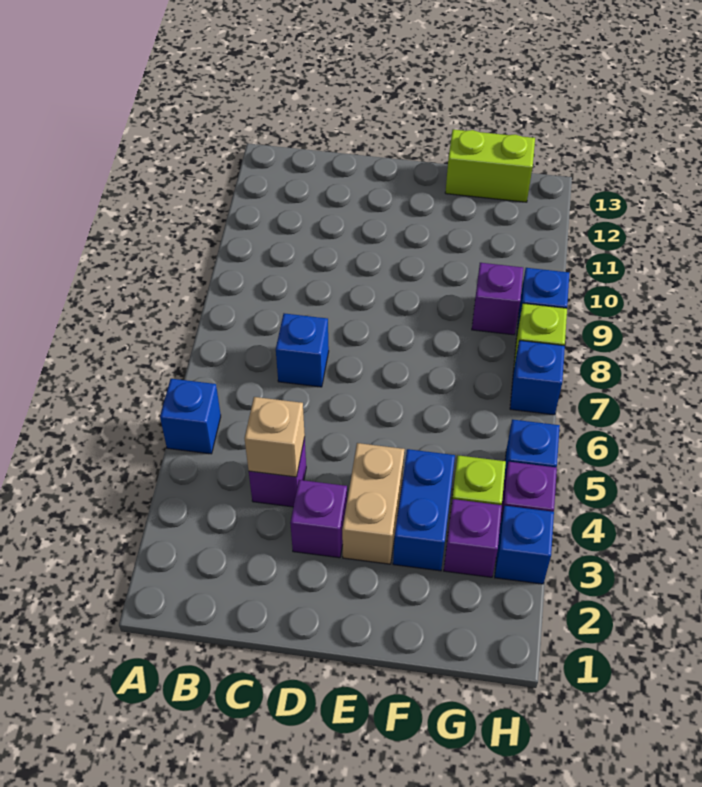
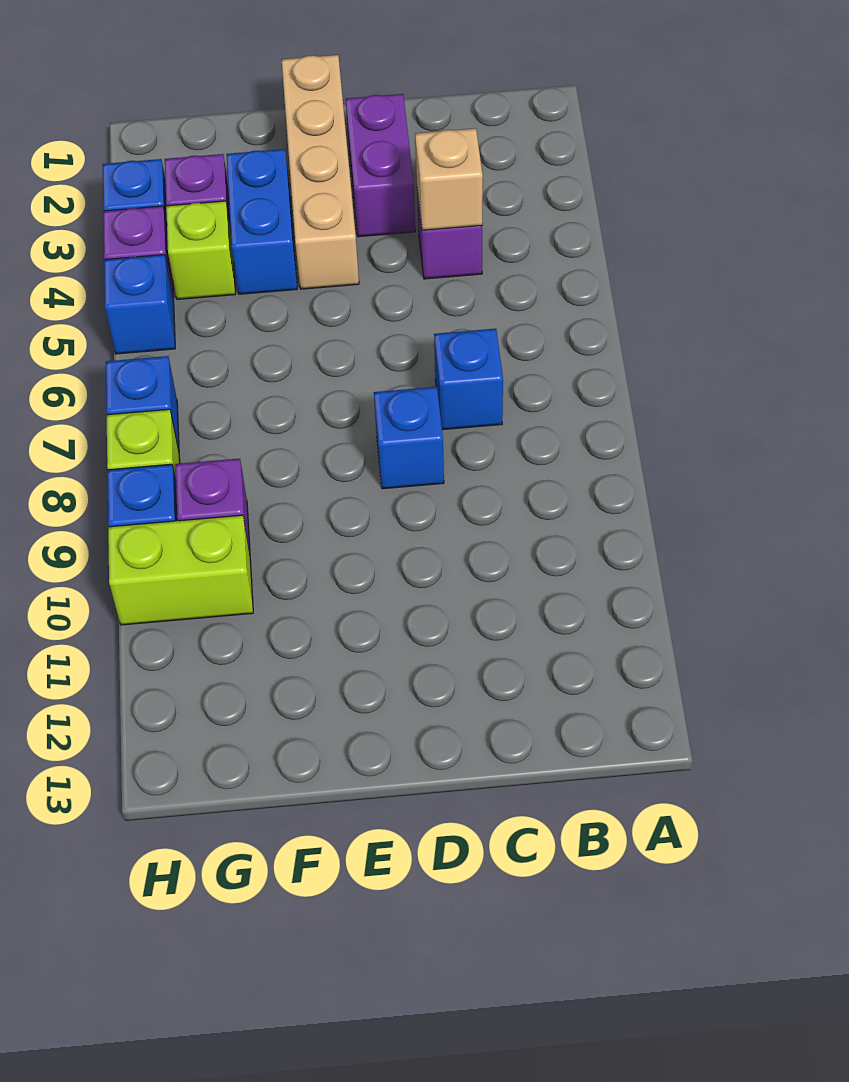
blue 1x1 brick [160,379,221,454] -> blue 1x1 brick moved to [374,387,444,489]
purple 1x1 brick [290,480,347,558] -> purple 1x2 brick [346,94,415,237]
tan 1x2 brick [342,443,405,564] -> tan 1x4 brick [282,55,359,289]
lime 1x2 brick [445,129,535,202] -> lime 1x2 brick moved to [108,515,253,625]

